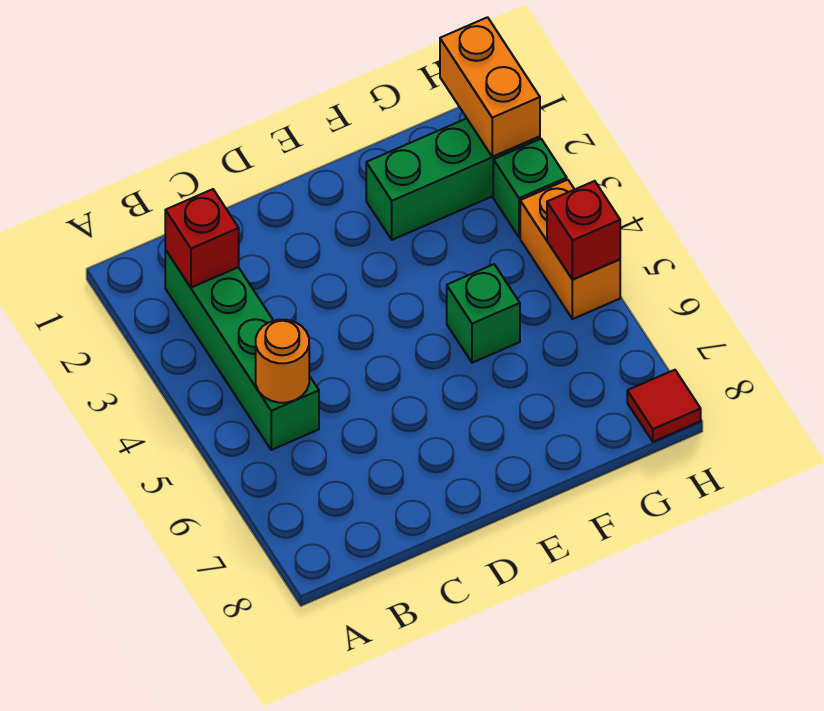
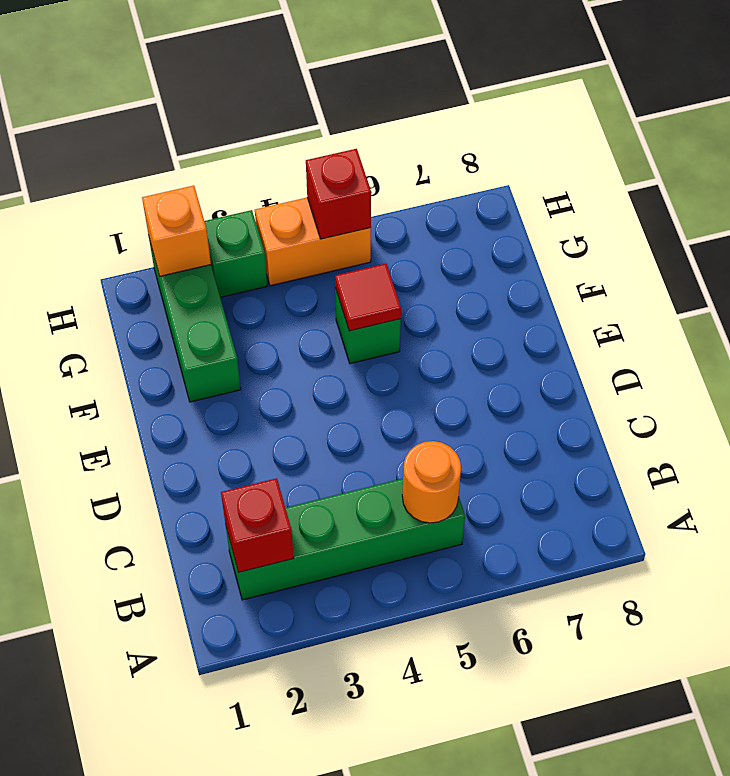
orange 1x2 brick [440,17,540,157] -> orange 1x1 brick [142,186,211,276]
red 1x1 tile [627,370,701,442] -> red 1x1 tile moved to [335,264,401,331]

